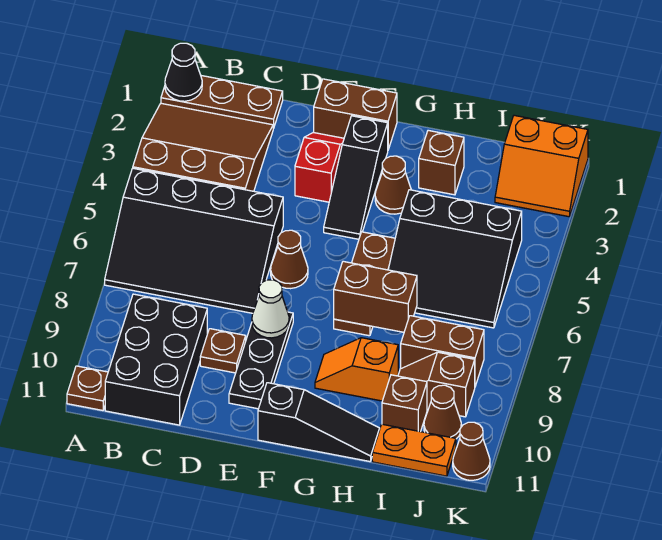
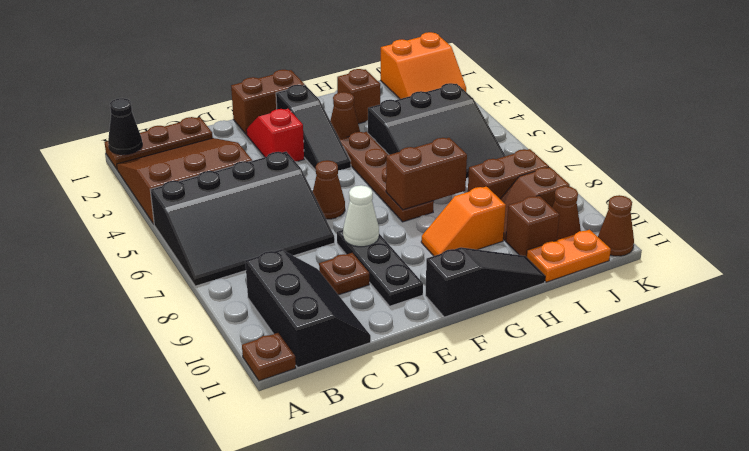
black 2x3 brick [105,294,207,425] -> black 2x3 slope [245,250,371,367]
brown 1x3 plate [334,232,395,336] -> brown 1x4 plate [340,132,434,222]

